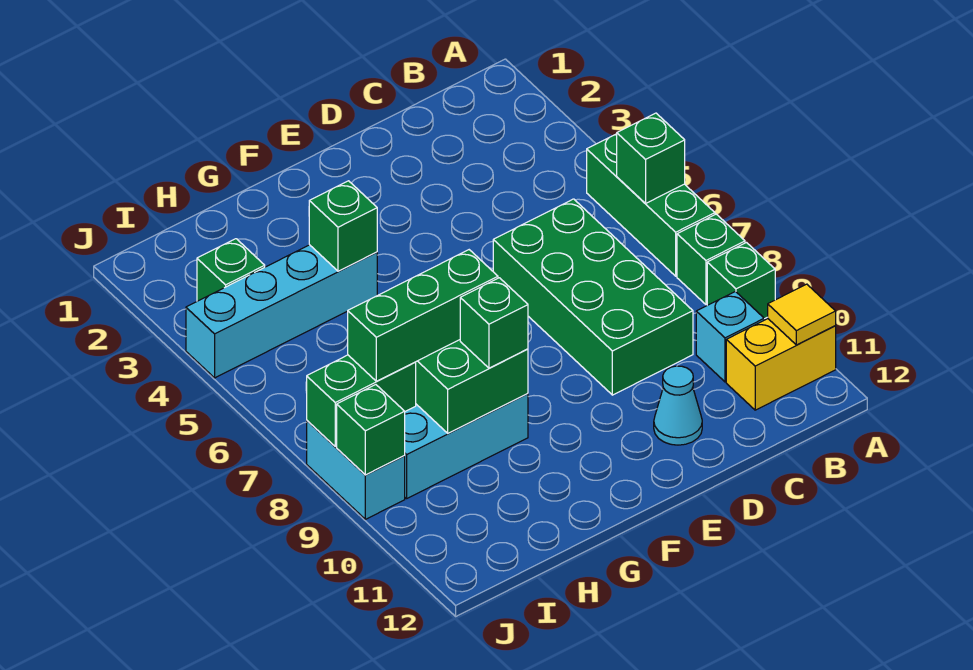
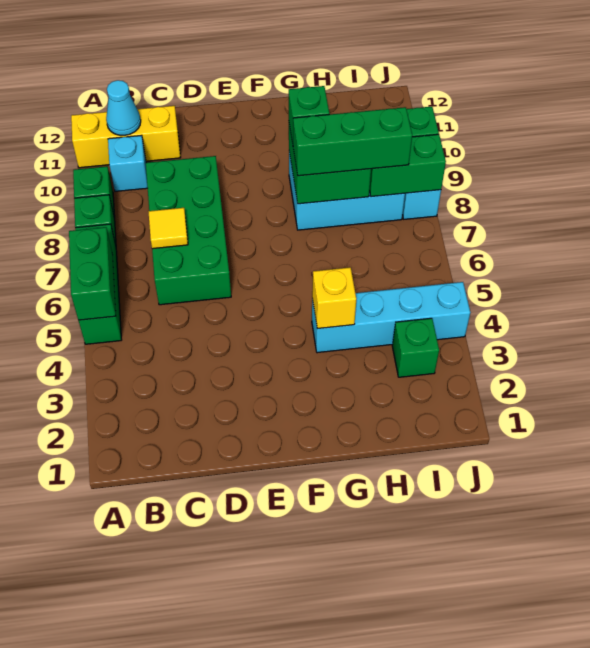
green 1x1 brick [617,113,685,204] -> green 1x2 brick [69,227,116,320]
yellow 1x2 brick [726,319,836,410] -> yellow 1x3 brick [71,106,181,168]
yellow 1x1 tile [768,284,836,345] -> yellow 1x1 tile moved to [148,208,188,249]
cyan 1x1 cone [654,366,702,445] -> cyan 1x1 cone moved to [106,80,141,135]
green 1x1 brick [309,181,377,271] -> yellow 1x1 brick [312,267,356,329]

